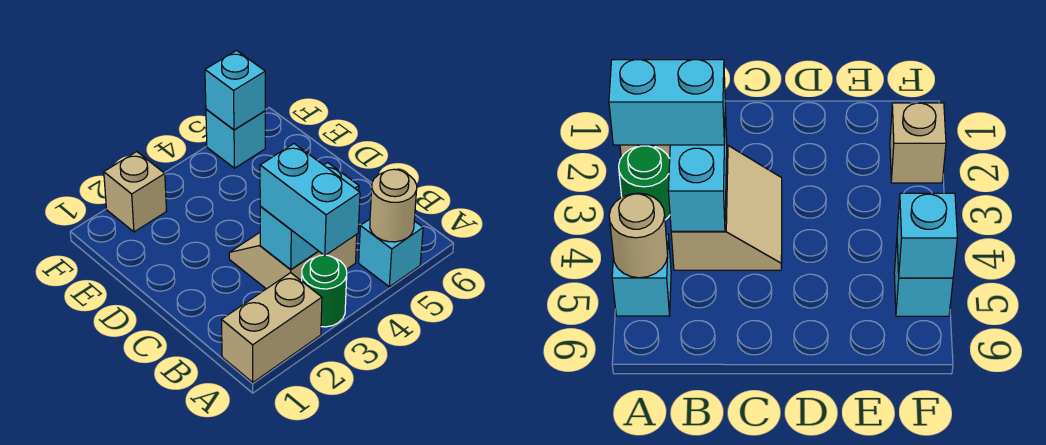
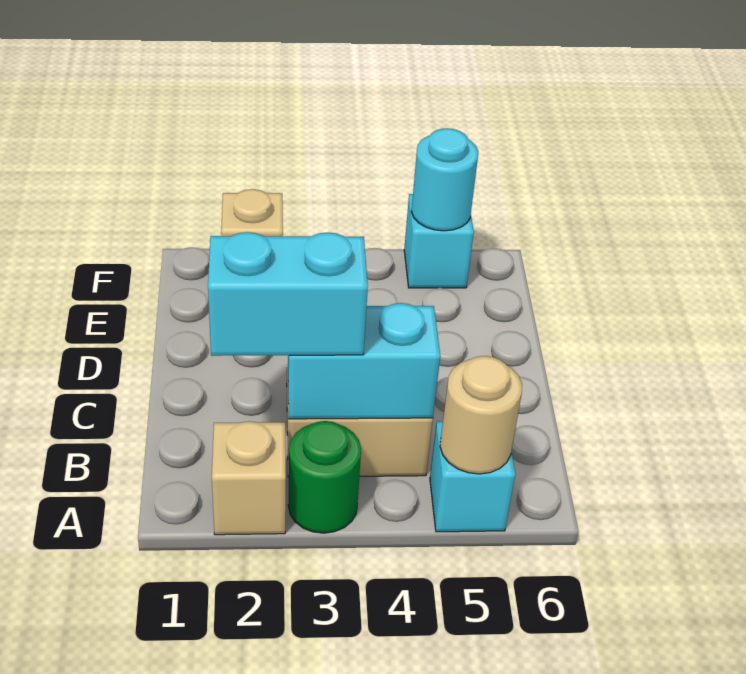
tan 1x2 brick [221,273,322,382] -> tan 1x1 brick [212,421,286,535]
cyan 1x2 brick [260,144,360,256] -> cyan 1x2 brick turned to [208,232,368,356]
cyan 1x1 brick [205,51,265,130] -> cyan 1x1 round brick [411,128,478,231]

